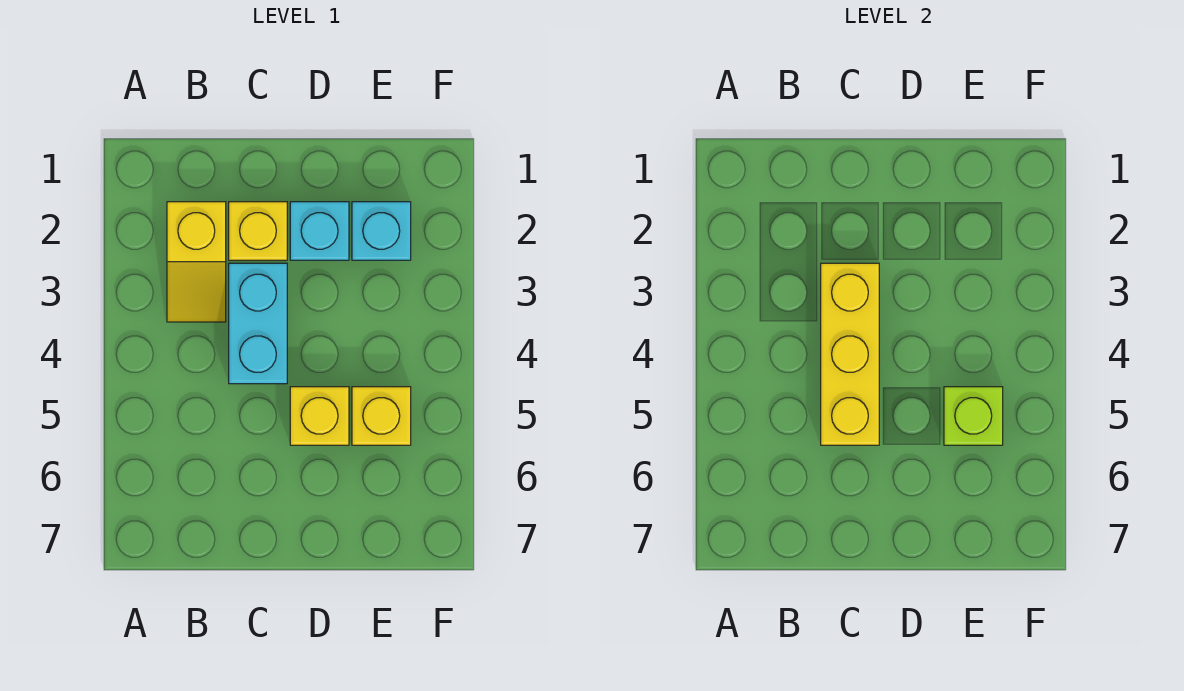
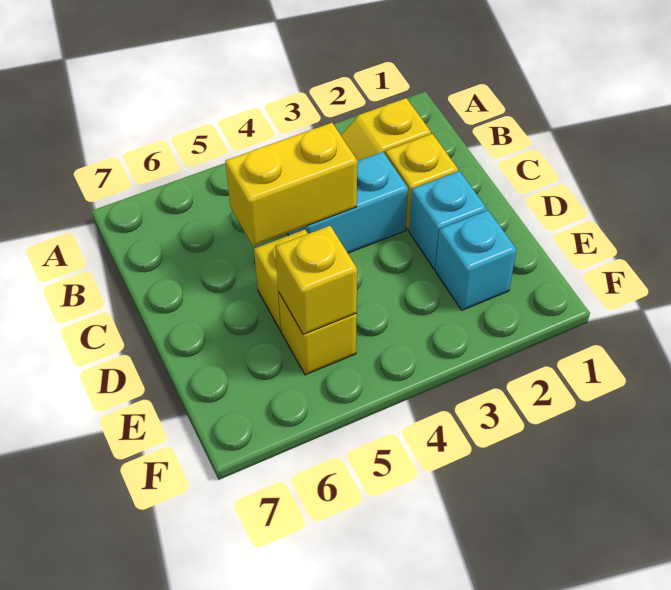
yellow 1x3 brick [821,263,879,445] -> yellow 1x2 brick [225,123,357,246]
lime 1x1 brick [944,387,1003,445] -> yellow 1x1 brick [275,226,357,334]

